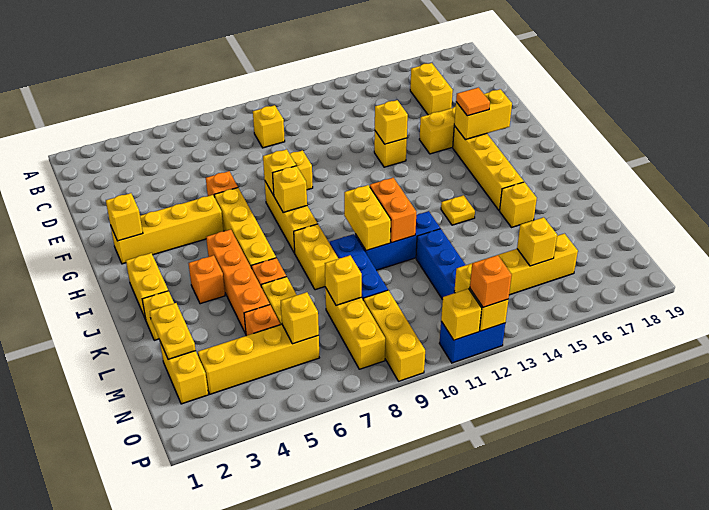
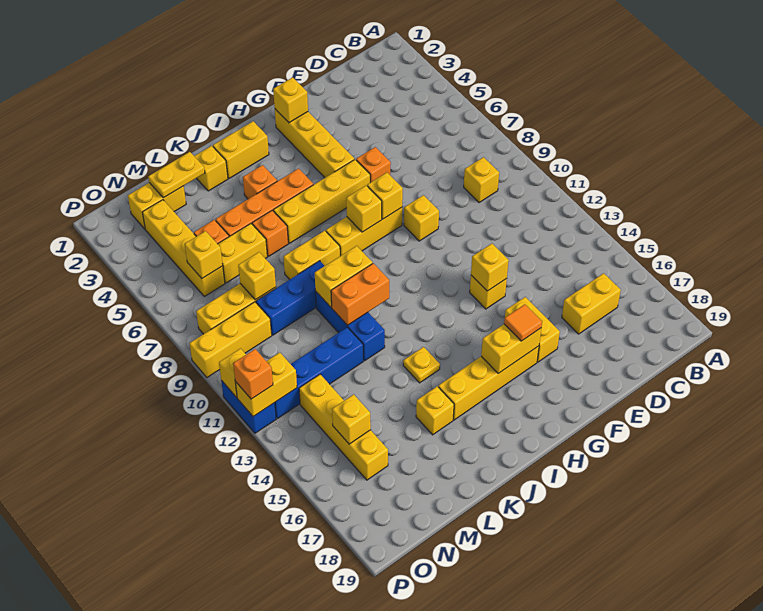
yellow 1x2 brick [454,89,512,140] -> yellow 1x2 brick turned to [481,324,541,374]

